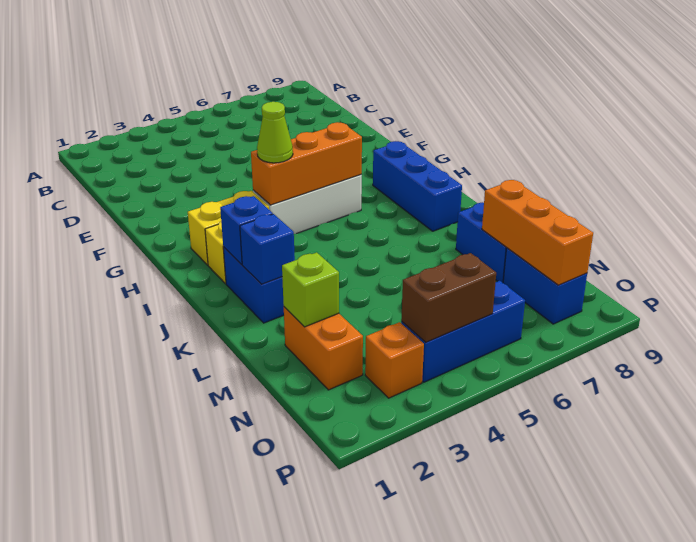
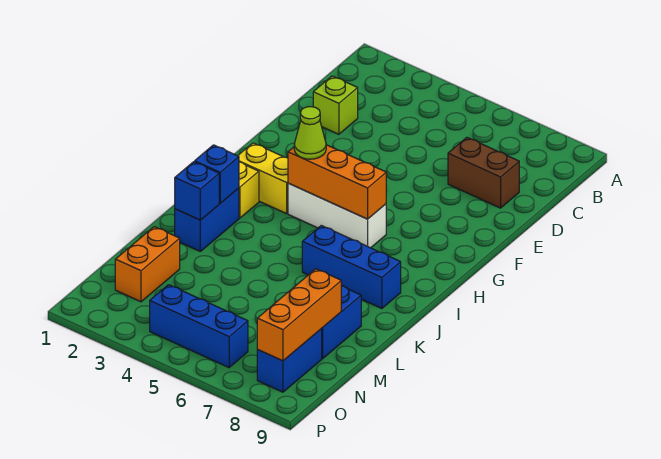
blue 1x3 brick [373,141,462,231] -> blue 1x3 brick turned to [302,226,401,308]
lime 1x1 brick [282,252,339,327] -> lime 1x1 brick moved to [313,76,358,134]
orange 1x1 brick [365,322,424,398] -> none
brown 1x2 brick [401,253,496,342] -> brown 1x2 brick moved to [448,137,519,208]

